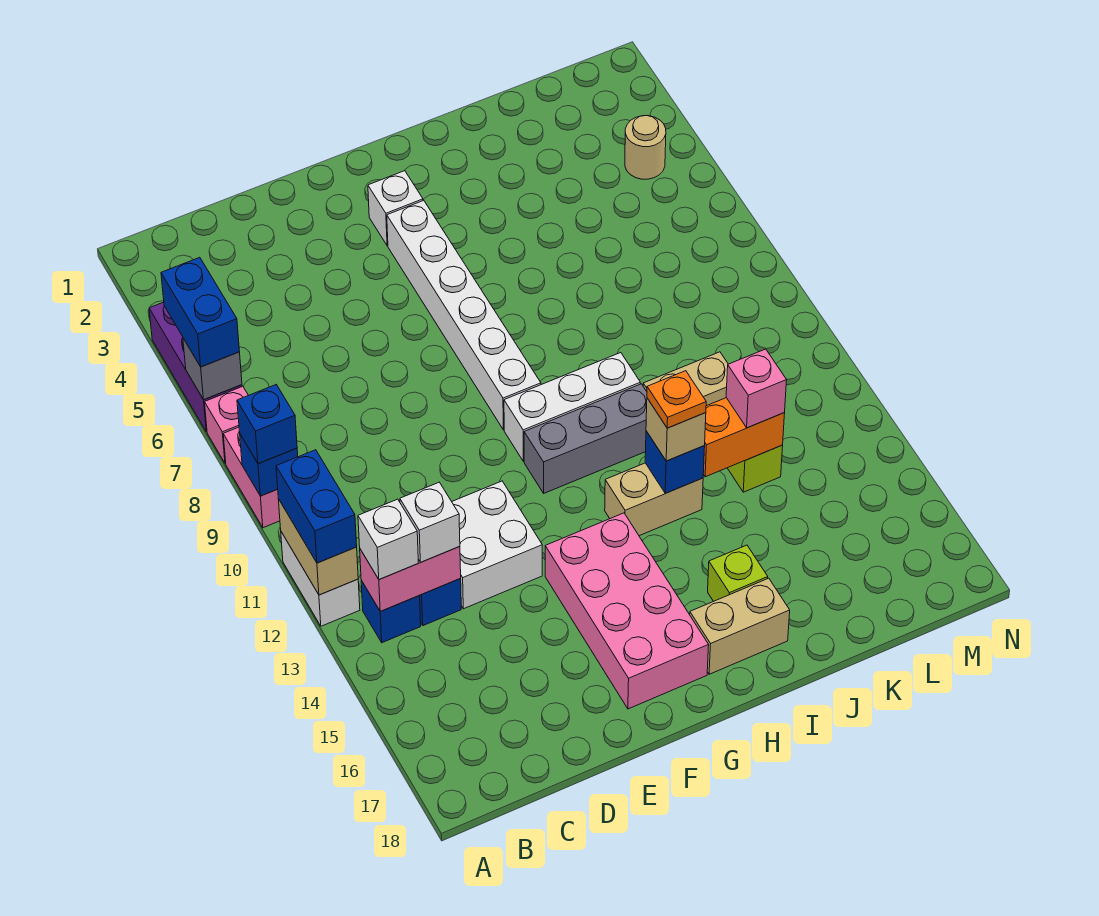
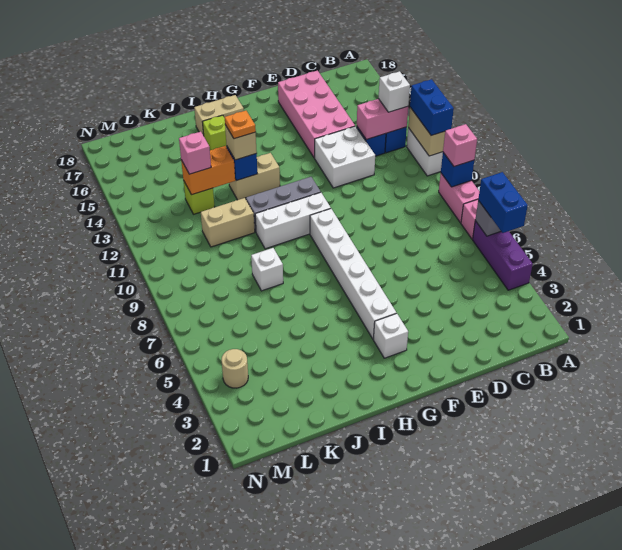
blue 1x1 brick [237,385,297,464] -> pink 1x1 brick [443,124,477,167]
white 1x1 brick [400,482,460,562] -> white 1x1 brick moved to [251,248,283,291]
pink 2x4 brick [545,513,709,709] -> pink 2x4 brick moved to [278,71,355,158]

